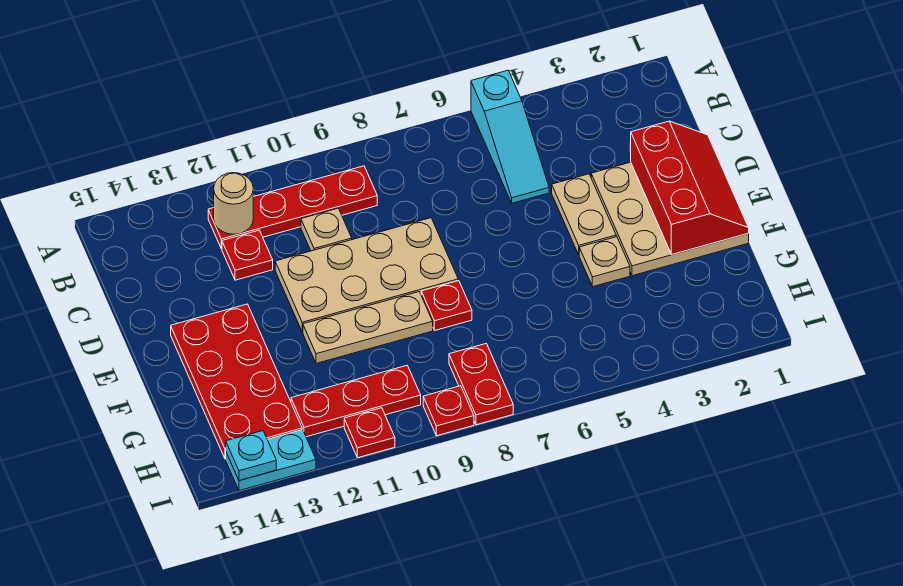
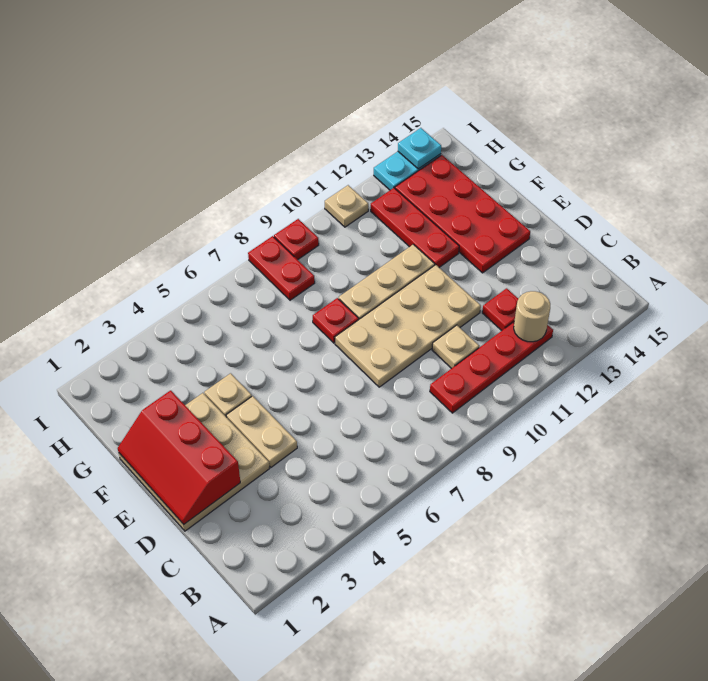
cyan 1x3 slope [471,70,549,203] -> none
red 1x3 plate [291,366,421,437] -> red 1x3 plate turned to [371,188,459,267]
red 1x1 plate [344,408,395,458] -> tan 1x1 plate [325,185,368,227]

